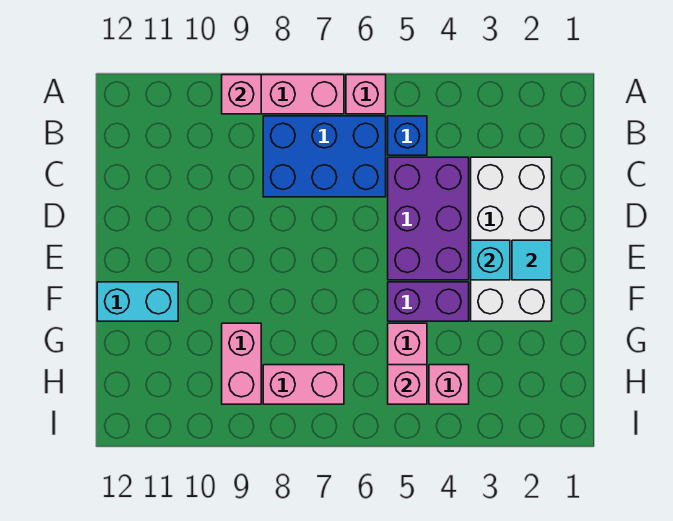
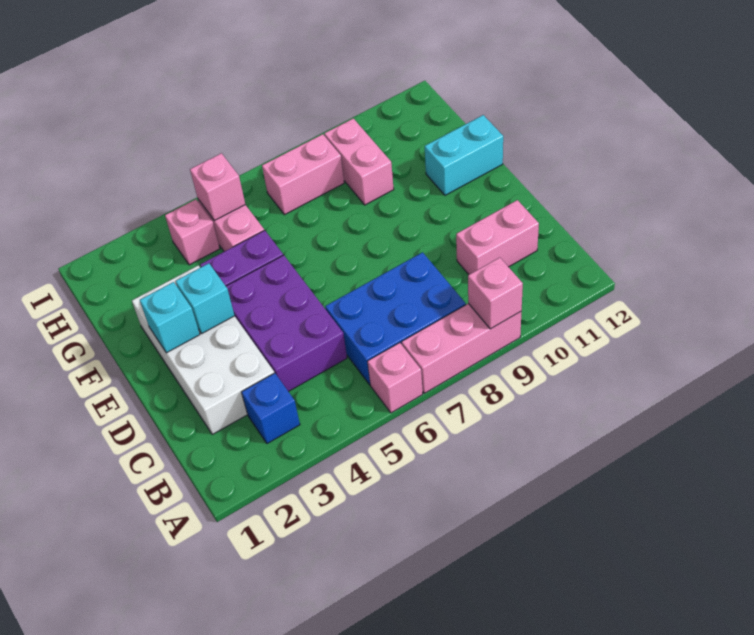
blue 1x1 brick [388,116,427,155] -> blue 1x1 brick moved to [242,373,300,444]
none -> pink 1x2 brick [456,200,539,274]
cyan 1x1 tile [512,240,552,280] -> cyan 1x1 brick [140,282,200,353]

